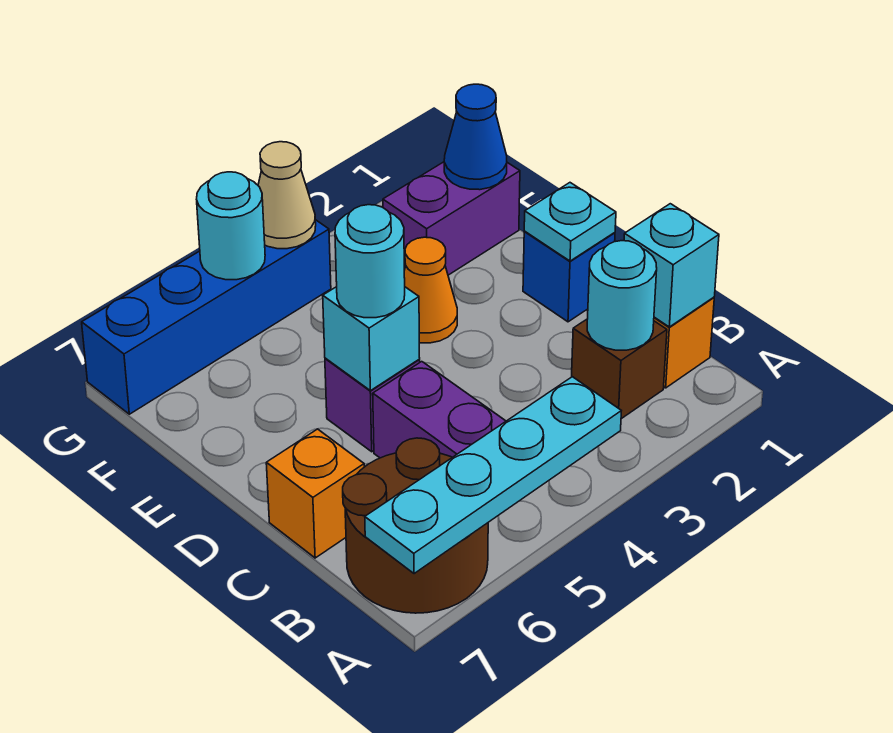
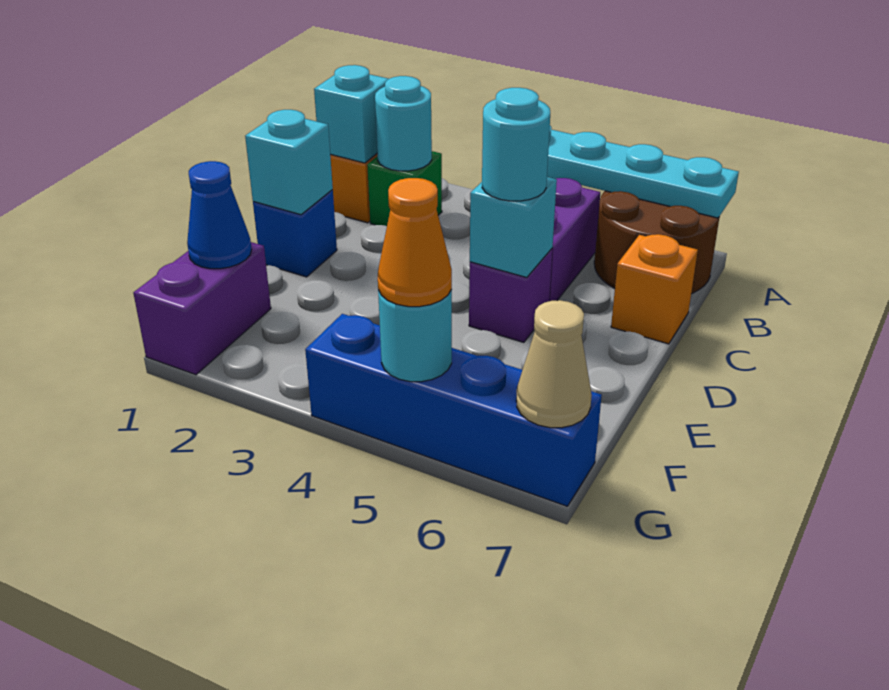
brown 1x1 brick [572,319,667,419] -> green 1x1 brick [367,151,442,226]
cyan 1x1 plate [524,183,616,261] -> cyan 1x1 brick [245,110,333,215]
orange 1x1 cone [404,237,457,343] -> orange 1x1 cone moved to [378,178,452,307]
purple 1x2 brick [383,162,520,275] -> purple 1x2 brick turned to [133,242,271,375]
tan 1x1 cone [258,142,316,249] -> tan 1x1 cone moved to [516,300,592,428]

